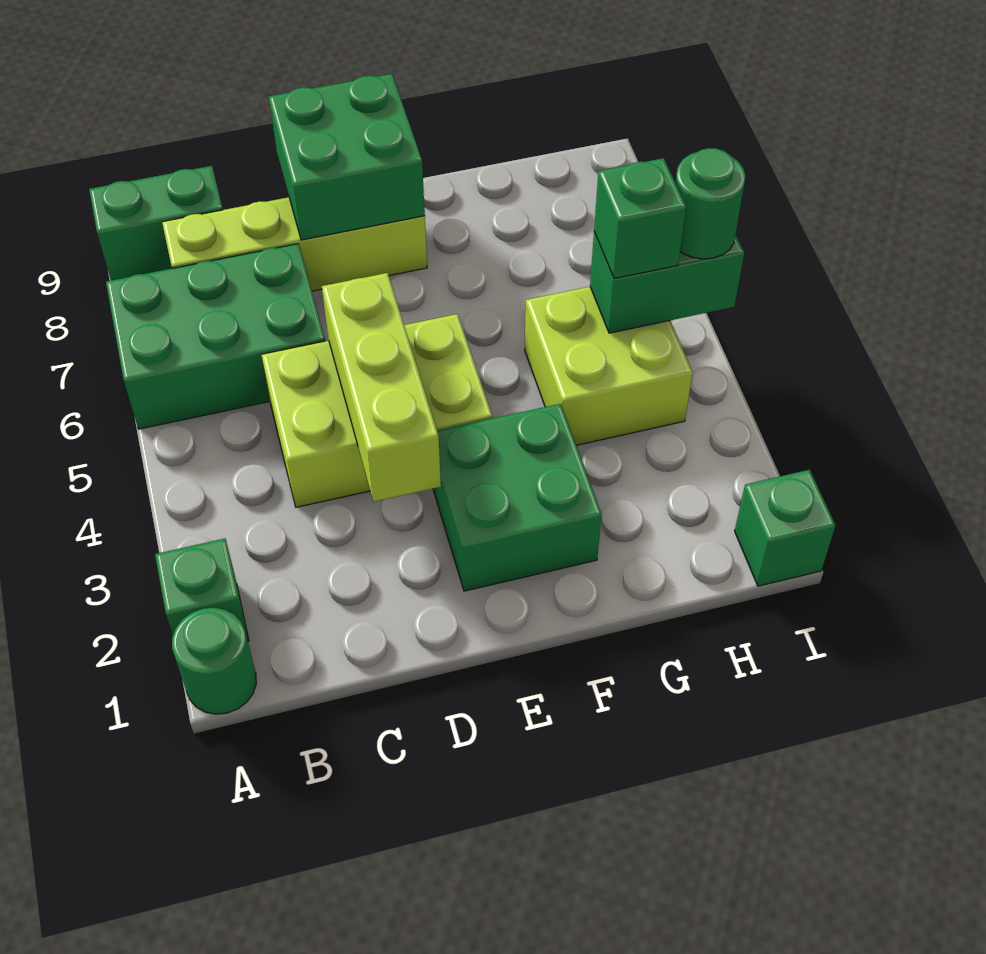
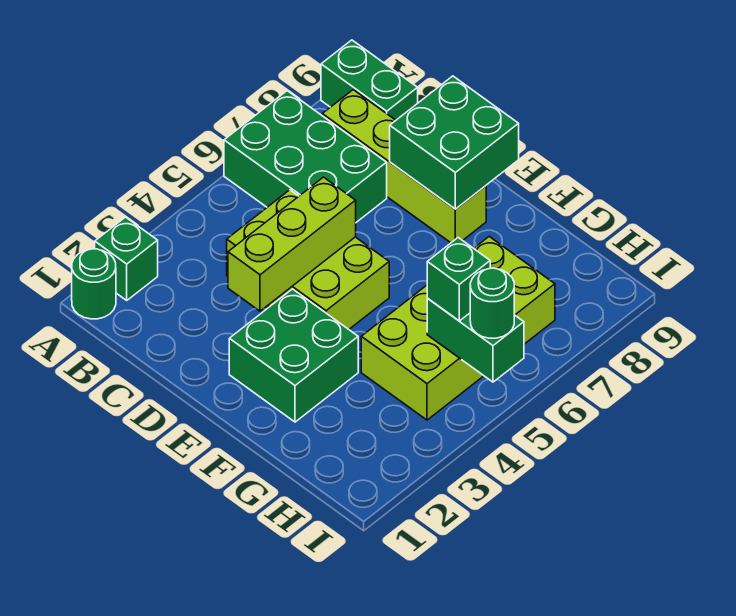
lime 2x2 brick [525,287,693,445] -> lime 2x4 brick [361,237,555,420]
green 1x1 brick [735,470,836,586] -> none

